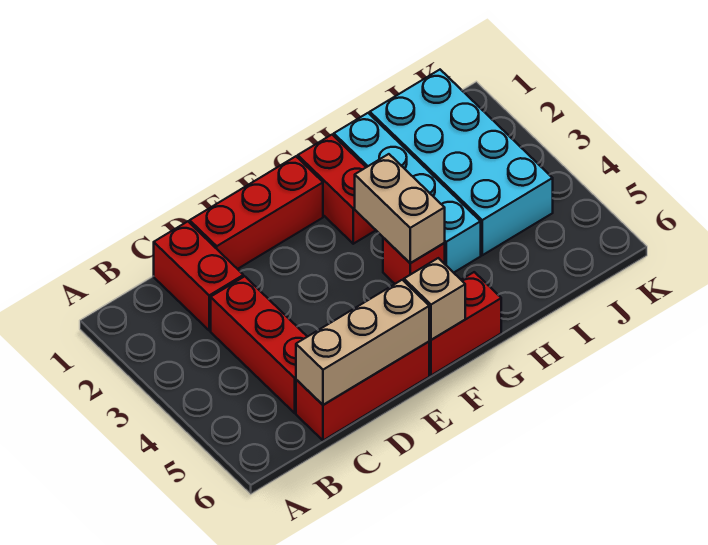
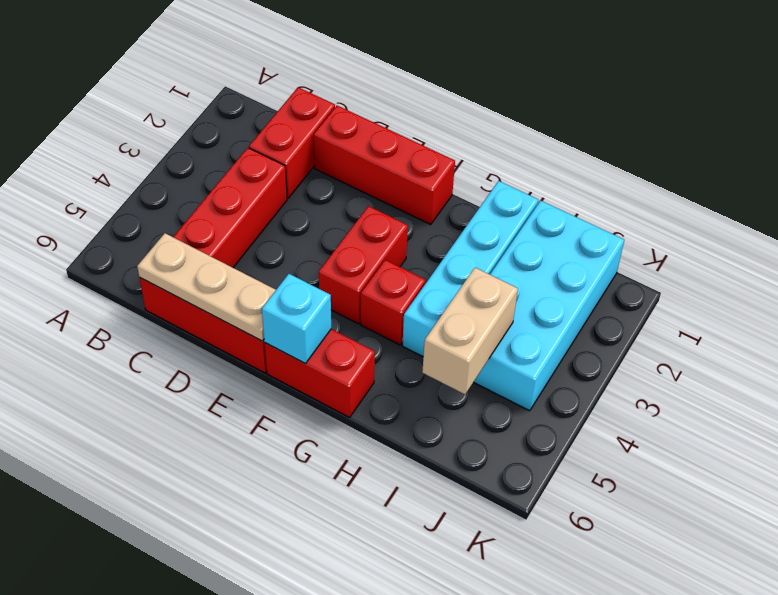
tan 1x3 brick [296,280,429,405] -> tan 1x3 plate [137,233,276,341]
tan 1x1 brick [404,258,465,340] -> cyan 1x1 brick [262,274,331,363]
red 1x2 brick [298,135,376,244] -> red 1x2 brick moved to [319,206,408,324]
tan 1x2 brick [355,154,445,263] -> tan 1x2 brick moved to [422,268,518,394]

